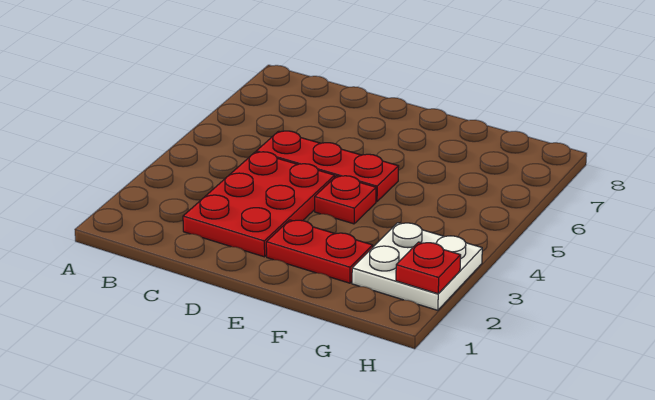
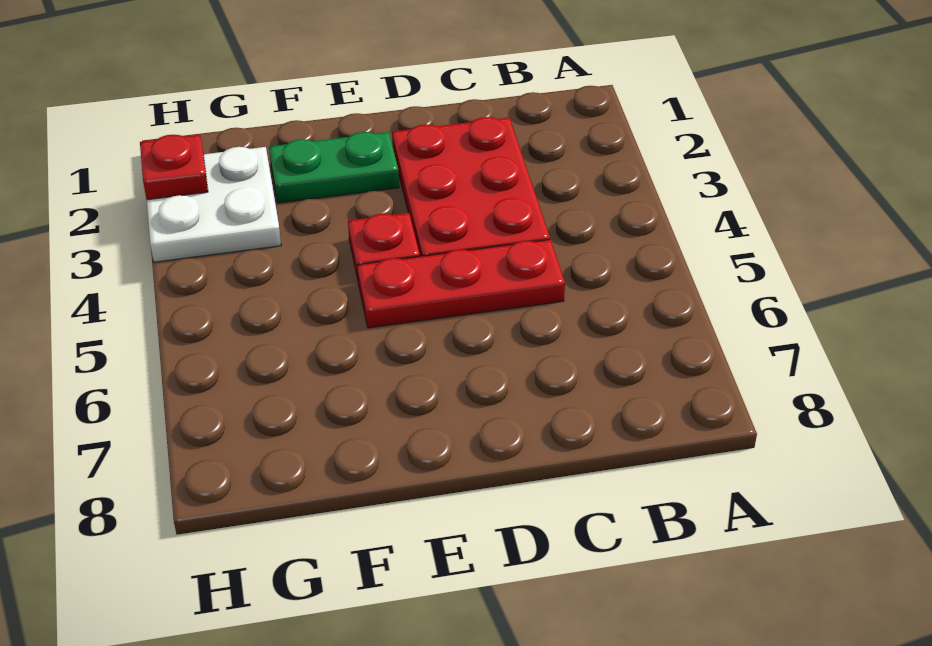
red 1x2 plate [266,220,373,283] -> green 1x2 plate [269,132,399,203]

